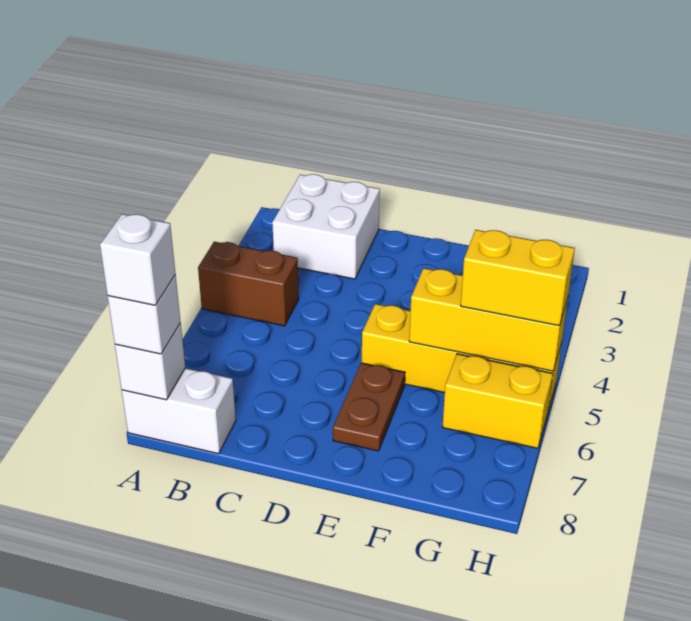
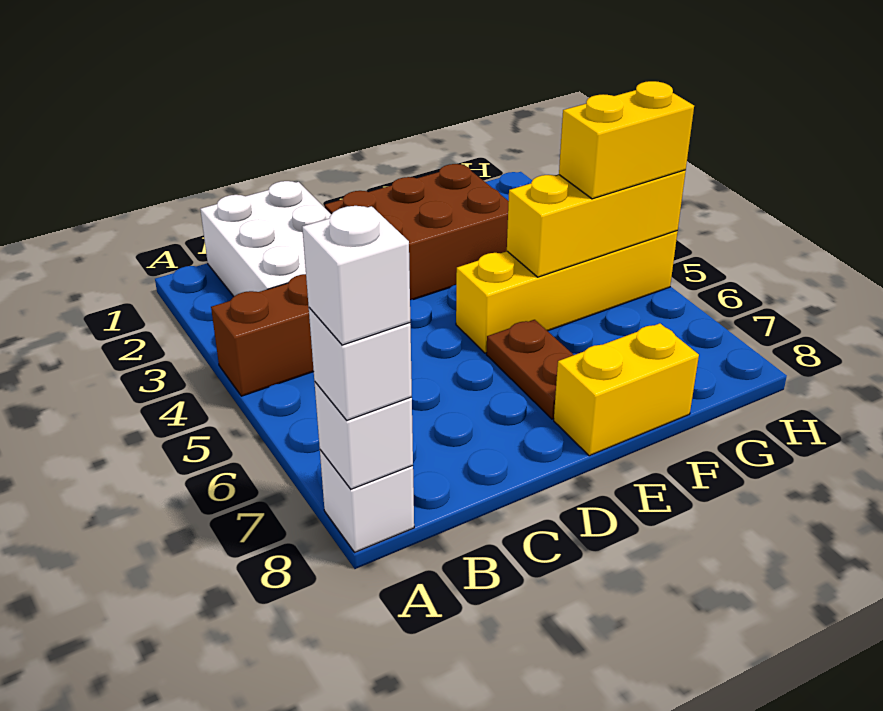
white 1x2 brick [122,368,236,454] -> white 1x1 brick [320,450,414,552]
white 2x2 brick [272,174,380,279] -> white 2x3 brick [200,181,331,296]
none -> brown 2x3 brick [325,164,509,300]
yellow 1x2 brick [443,354,553,448] -> yellow 1x2 brick moved to [554,323,699,456]

